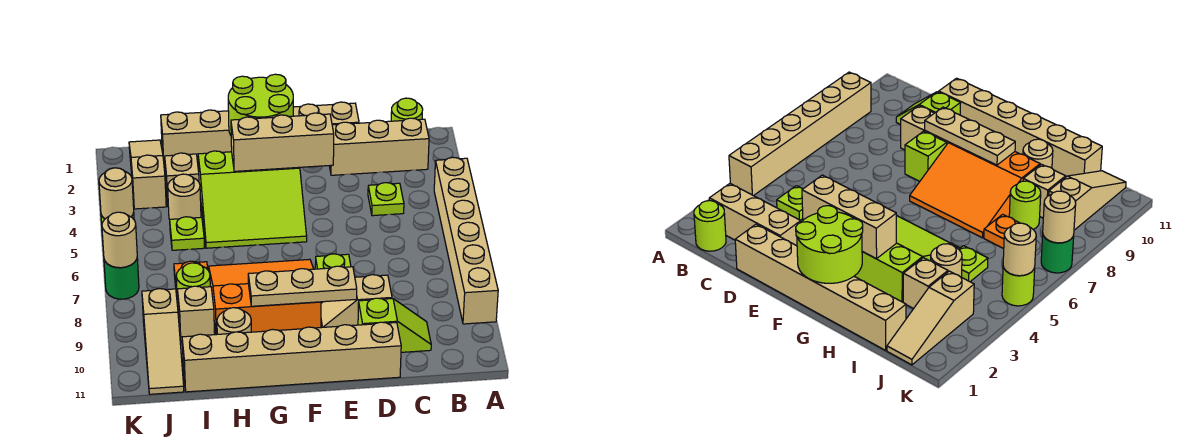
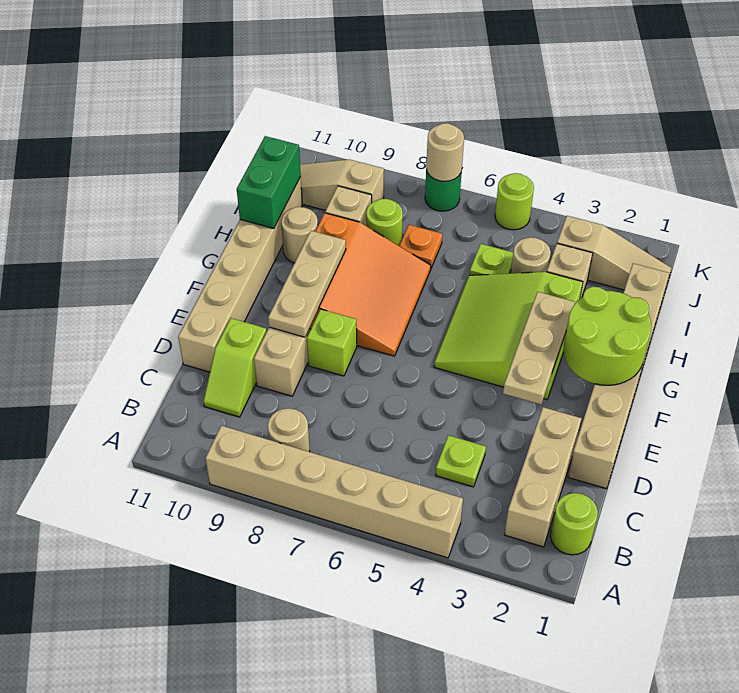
tan 1x3 brick [231,113,334,171] -> tan 1x3 plate [503,292,574,404]
none -> green 1x2 brick [237,136,301,228]
tan 1x1 round brick [99,168,134,219] -> tan 1x1 round brick moved to [268,408,310,452]

